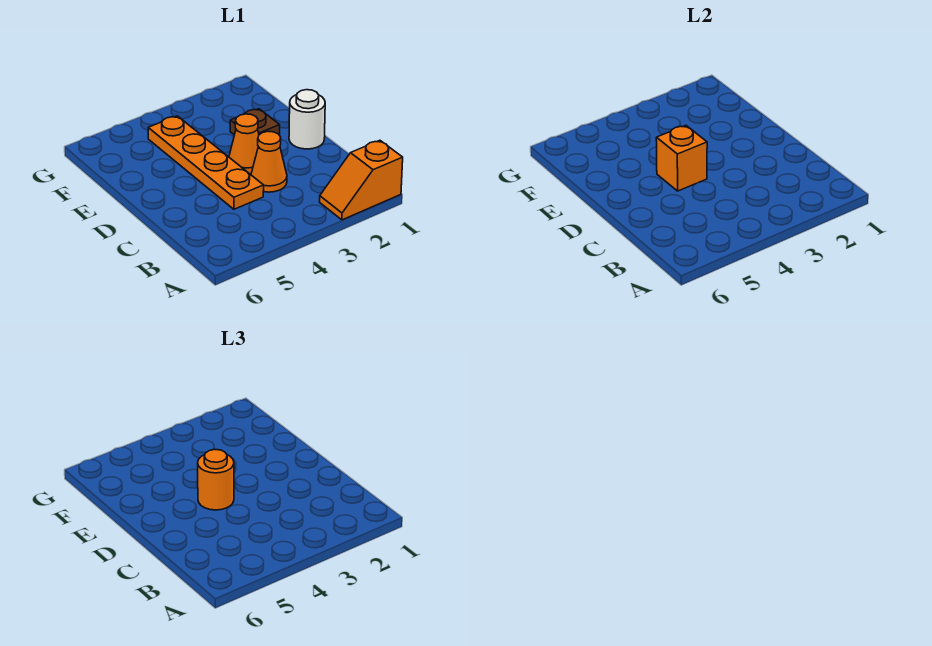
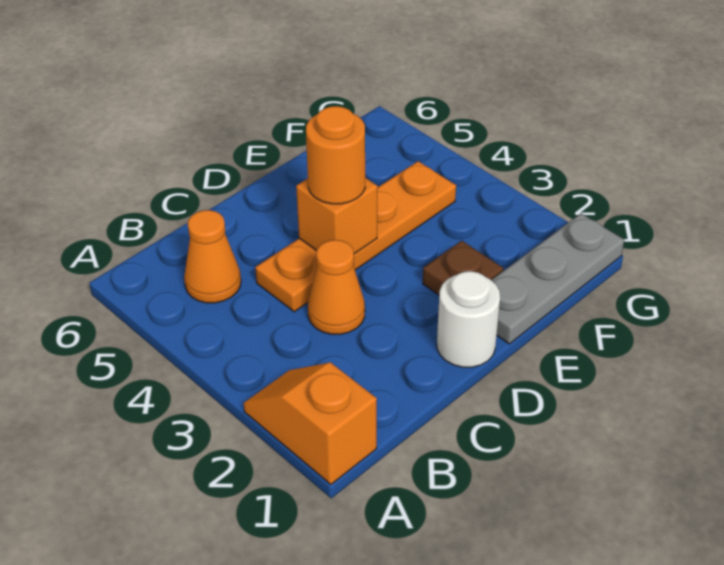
orange 1x1 cone [229,114,259,174] -> orange 1x1 cone moved to [184,210,241,303]
none -> grey 1x3 plate [492,214,624,344]

